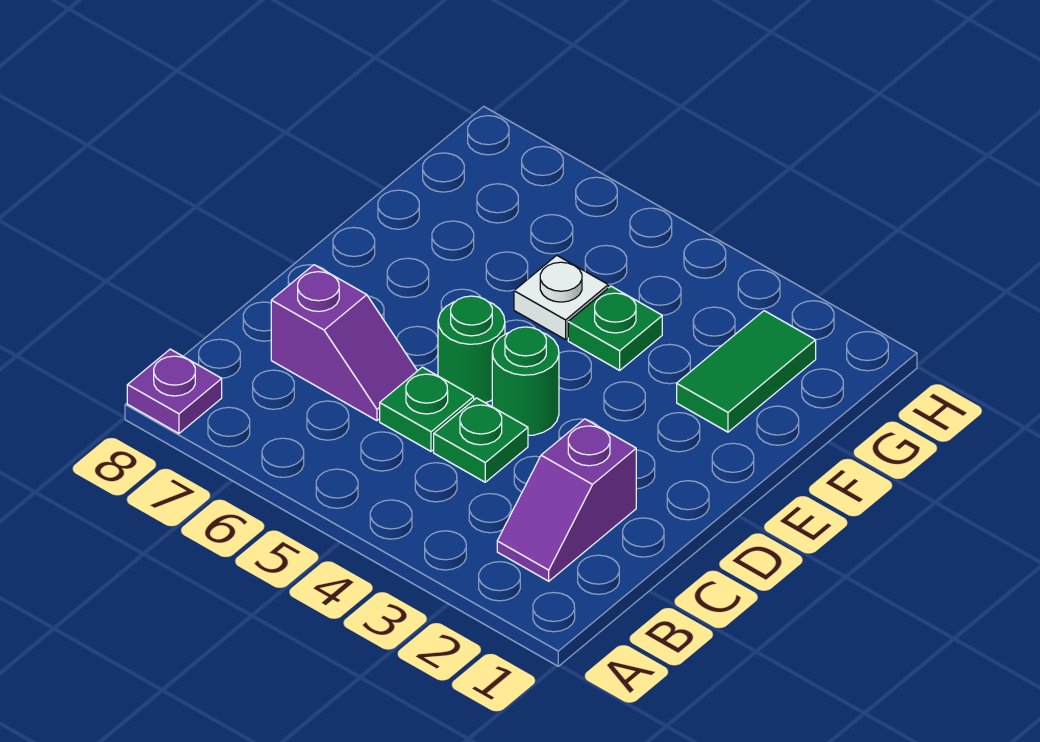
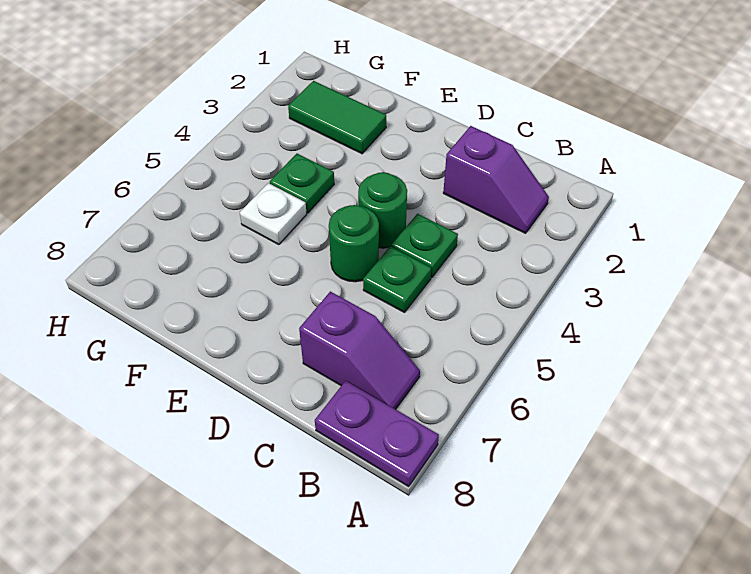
purple 1x1 plate [127,349,222,433] -> purple 1x2 plate [315,381,439,486]
purple 1x2 slope [271,265,417,421] -> purple 1x2 slope turned to [299,291,420,409]

